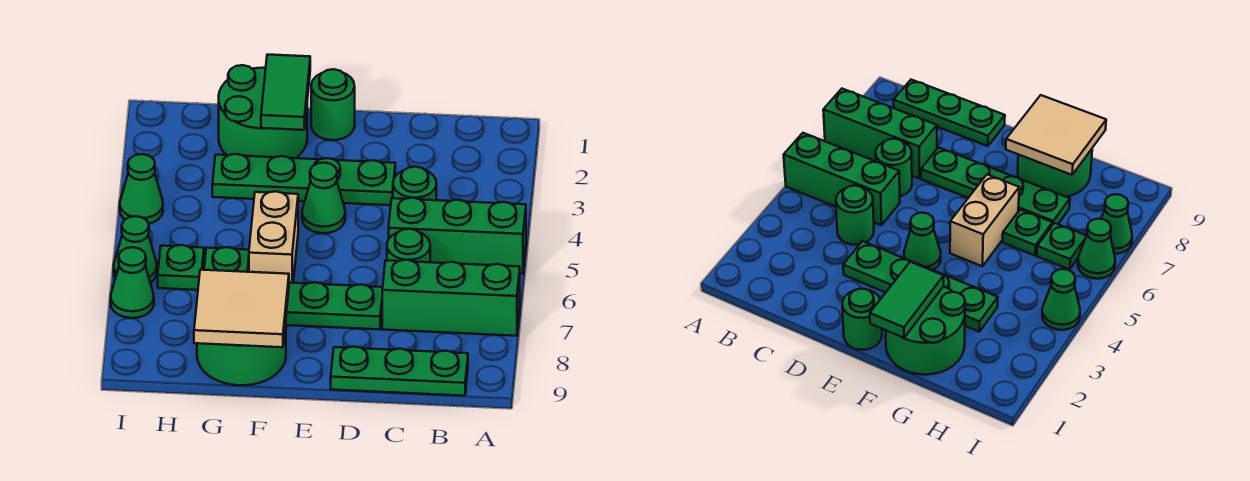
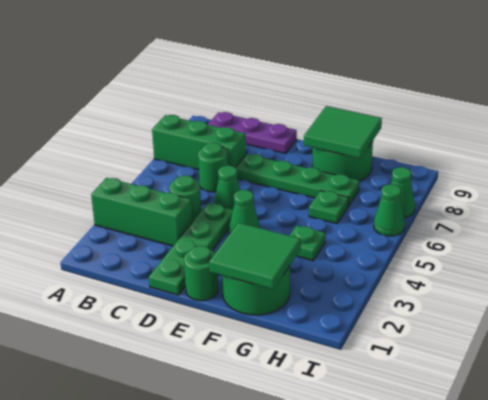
green 1x3 brick [389,198,526,274] -> green 1x3 brick moved to [91,178,192,246]
green 1x3 plate [331,347,468,396] -> purple 1x3 plate [208,112,297,154]
green 1x4 plate [212,154,395,205] -> green 1x4 plate turned to [149,203,233,295]
green 1x2 tile [261,55,310,130] -> green 2x2 tile [209,223,301,289]
tan 1x2 brick [249,191,298,283] -> none
tan 2x2 tile [194,270,289,347] -> green 2x2 tile [304,106,382,159]
green 1x1 plate [158,245,204,290] -> green 1x1 plate moved to [289,226,325,261]
green 1x1 cone [120,154,163,224] -> green 1x1 cone moved to [214,166,240,209]

